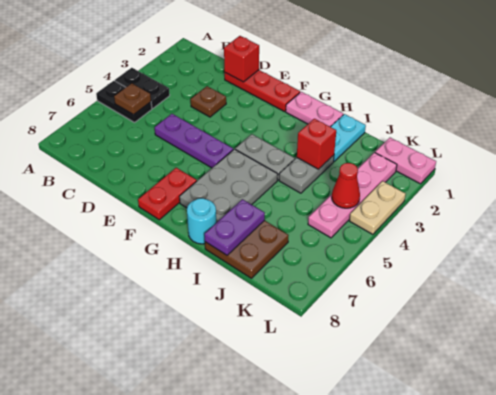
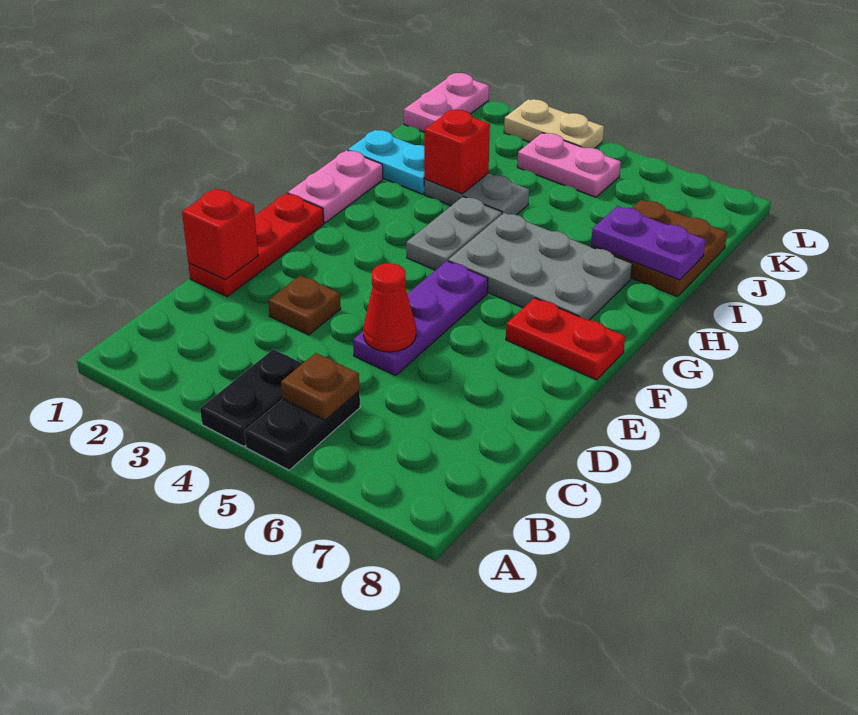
cyan 1x1 round brick [187,198,216,244] -> none
pink 1x4 plate [308,153,397,238] -> pink 1x2 plate [517,133,621,197]
red 1x1 cone [332,163,360,208] -> red 1x1 cone moved to [363,263,416,352]

